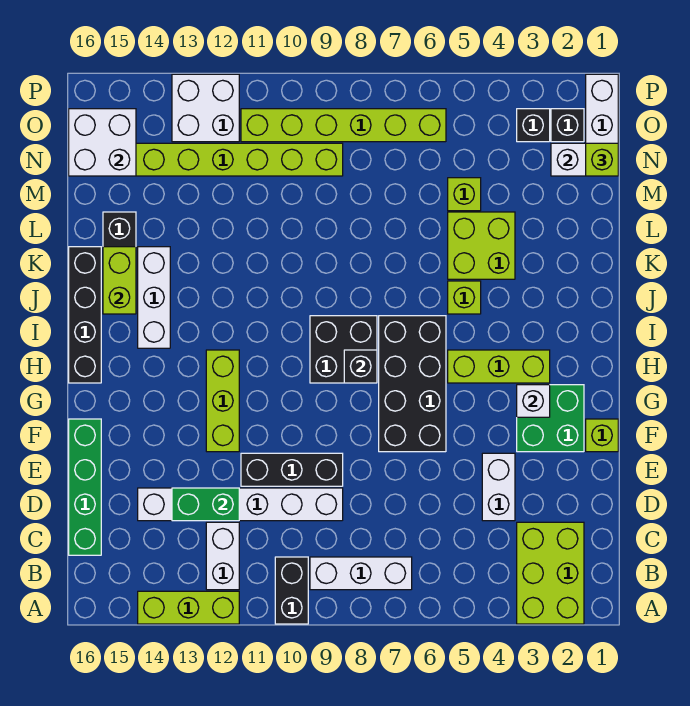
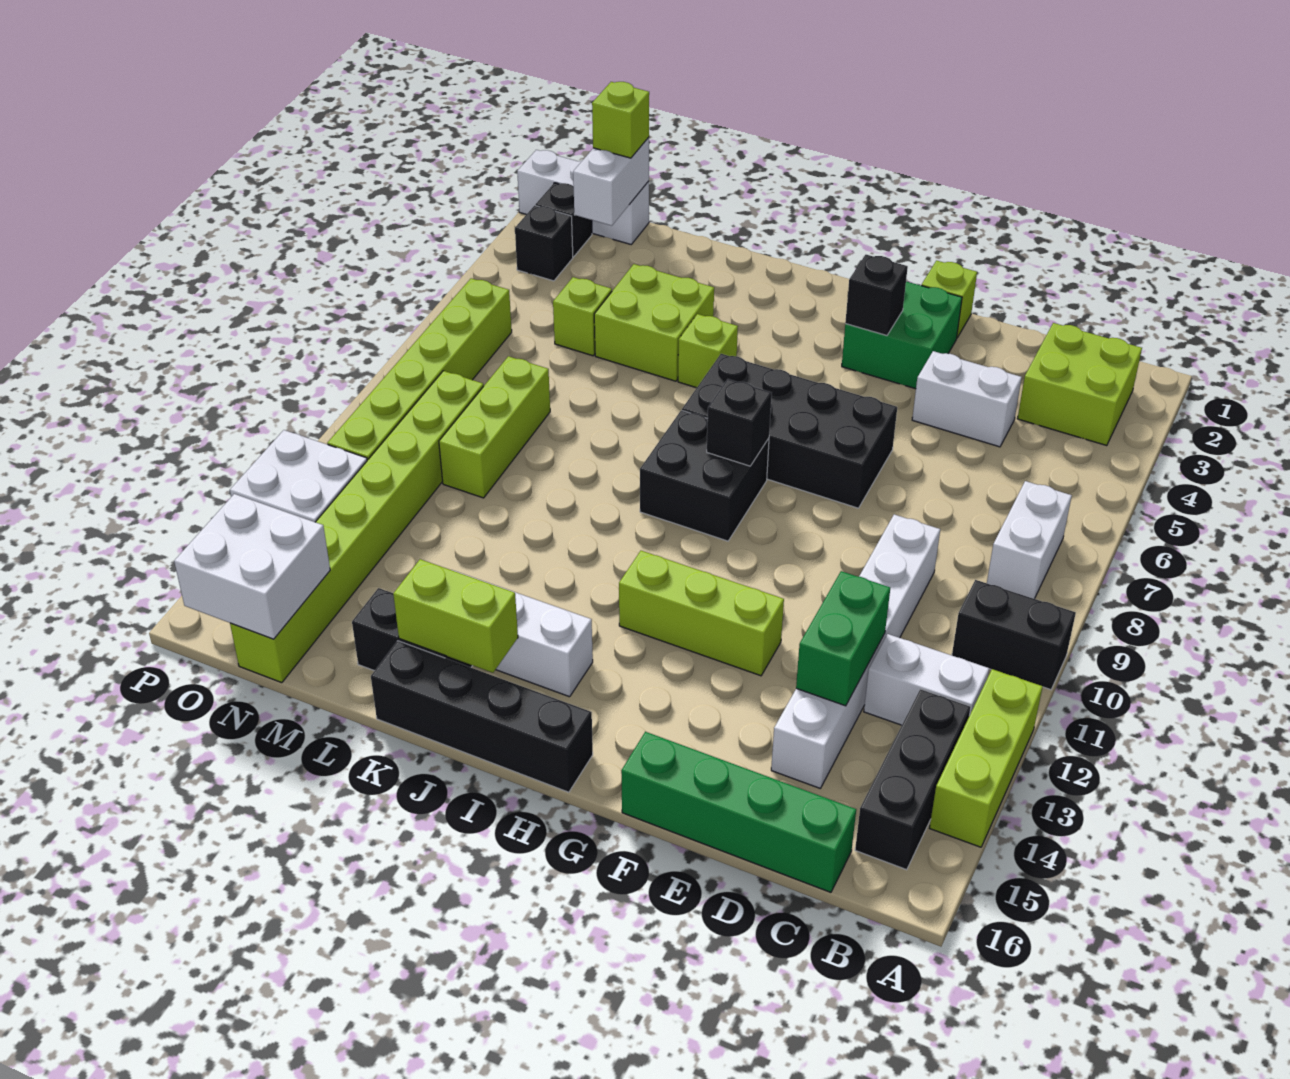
lime 2x3 brick [517,522,584,624] -> lime 2x2 brick [1017,323,1142,446]
white 1x3 brick [310,557,412,590] -> white 1x2 brick [987,481,1072,599]
black 1x3 brick [241,453,343,486] -> black 1x3 brick moved to [855,689,971,870]
white 1x1 brick [517,385,550,417] -> black 1x1 brick [845,255,908,335]
lime 1x3 brick [448,350,550,383] -> lime 1x3 brick moved to [439,356,550,498]

